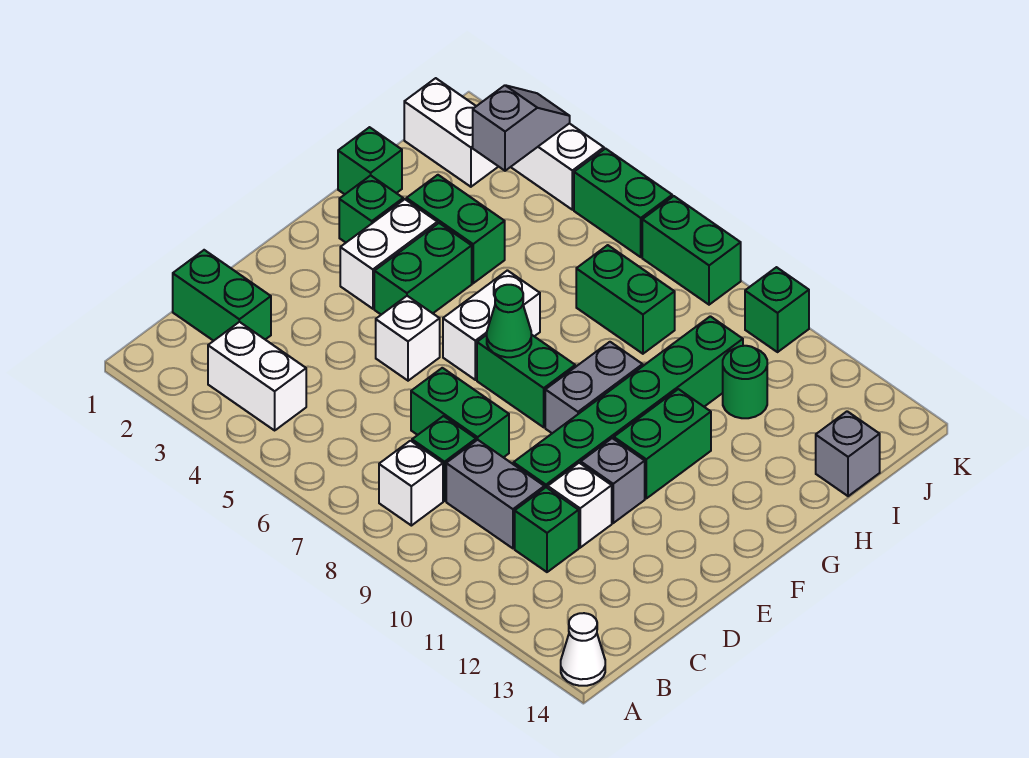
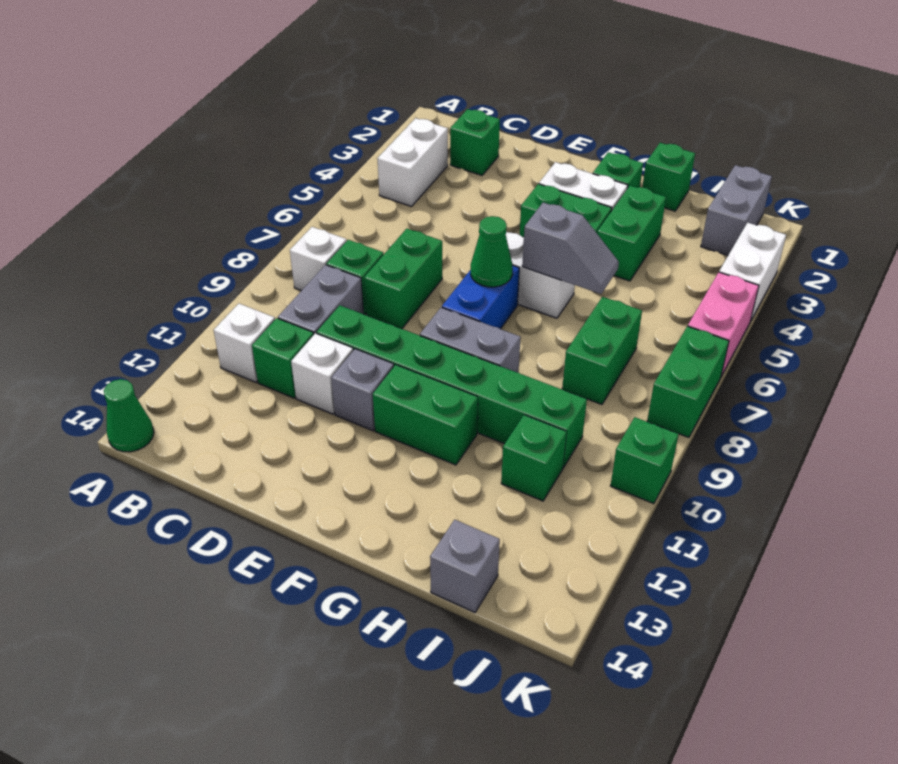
white 1x1 cone [561,613,605,686] -> green 1x1 cone [104,379,154,452]
green 1x2 brick [173,250,271,341] -> green 1x1 brick [450,109,500,175]
white 1x1 brick [376,296,440,381] -> white 1x1 brick moved to [214,304,275,382]
green 1x2 brick [477,335,575,427] -> blue 1x2 brick [442,265,519,329]
green 1x1 round brick [723,346,767,418] -> green 1x1 brick [501,415,567,501]
white 1x2 brick [404,78,498,187] -> grey 1x2 brick [701,165,772,255]
grey 1x2 slope [473,85,570,171] -> grey 1x2 slope moved to [522,202,619,294]
green 1x2 brick [574,149,672,257] -> pink 1x2 brick [688,272,759,376]

